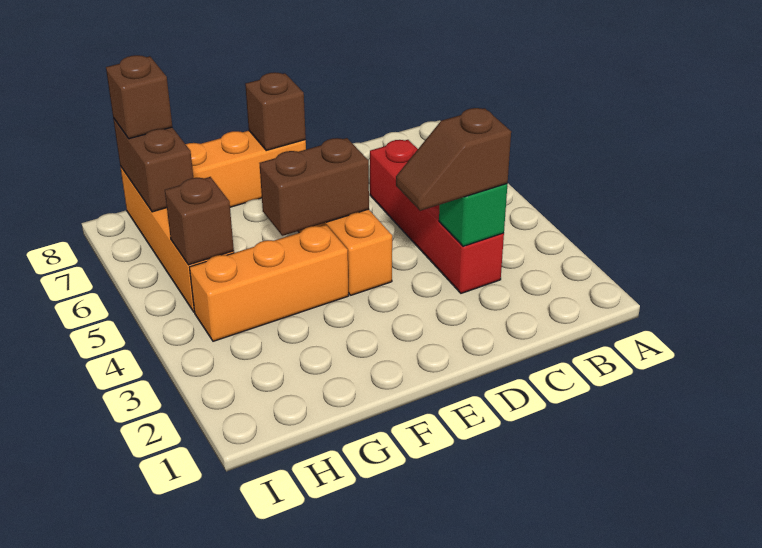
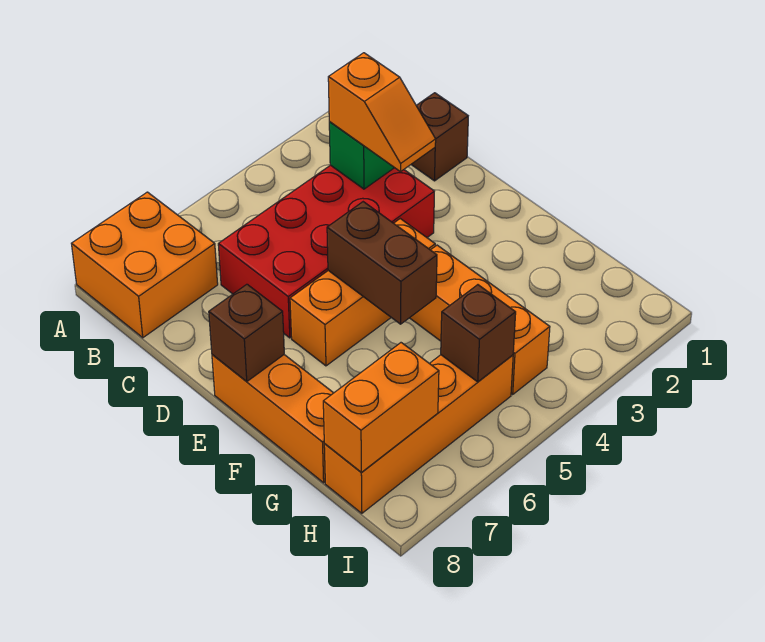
none -> orange 2x2 brick [71,192,218,338]
red 1x4 brick [370,140,504,293] -> red 2x4 brick [218,165,434,338]
brown 1x2 slope [396,108,511,211] -> orange 1x2 slope [328,53,436,172]
brown 1x2 brick [113,118,193,212] -> orange 1x2 brick [323,343,439,473]
brown 1x1 brick [106,55,172,139] -> brown 1x1 brick moved to [411,93,468,181]

